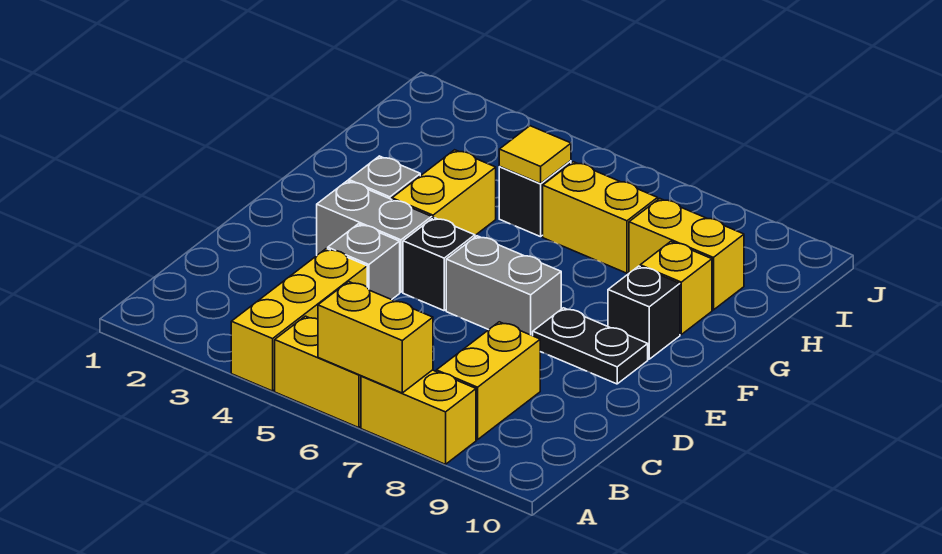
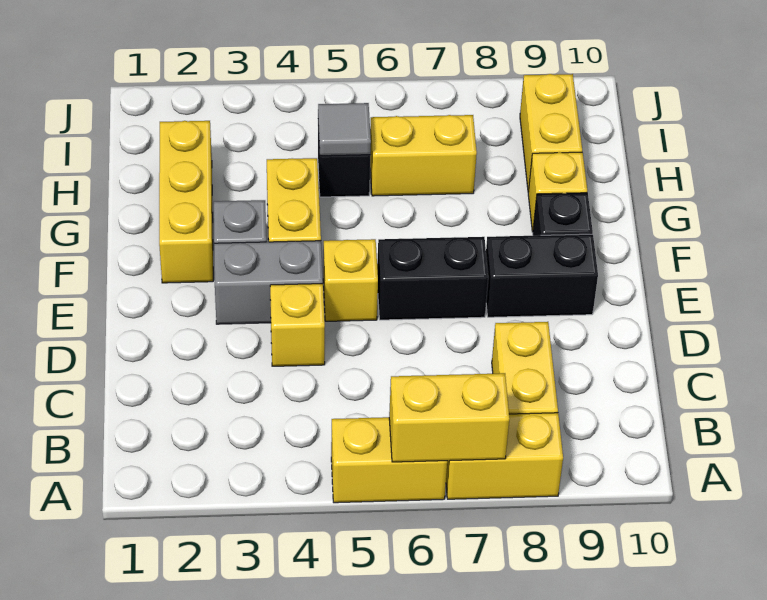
yellow 1x3 brick [231,249,367,391] -> yellow 1x3 brick moved to [159,121,213,283]
grey 1x1 brick [328,224,400,300] -> yellow 1x1 brick [270,284,325,366]
black 1x1 brick [403,218,475,311] -> yellow 1x1 brick [323,239,378,321]
grey 1x2 brick [446,236,561,336] -> black 1x2 brick [377,237,488,320]
black 1x2 plate [533,308,648,384] -> black 1x2 brick [486,234,598,317]
yellow 1x1 tile [499,126,571,184] -> grey 1x1 tile [318,103,371,156]
yellow 1x2 brick [629,198,744,310] -> yellow 1x2 brick turned to [520,74,582,192]

